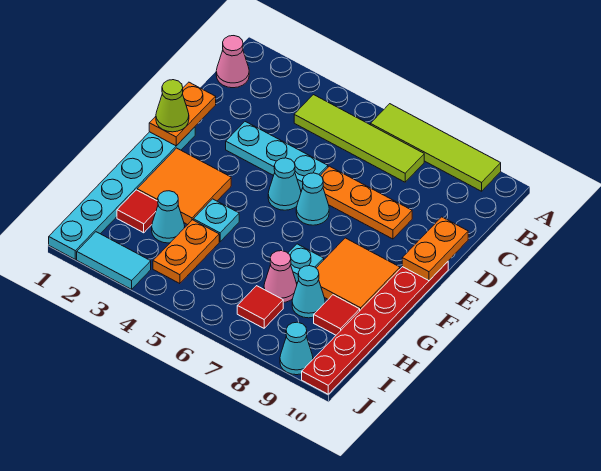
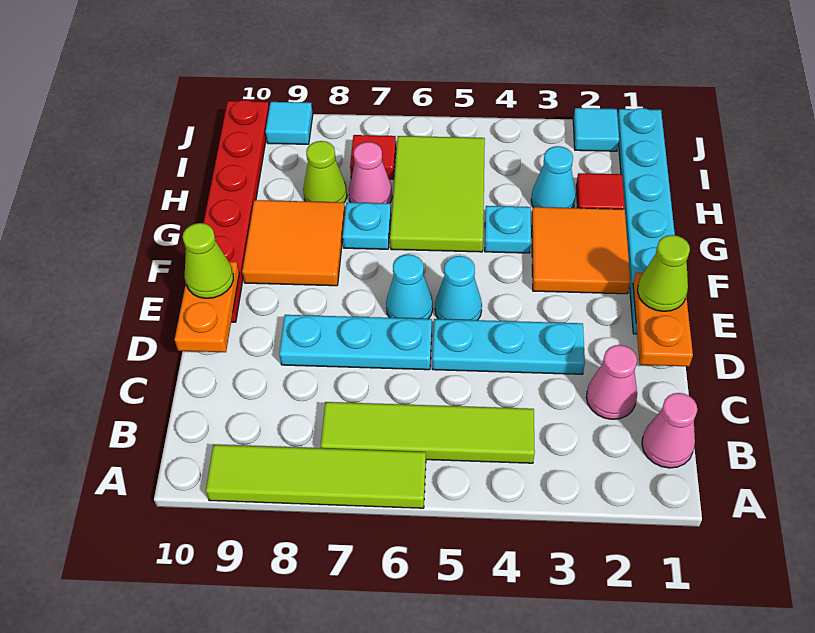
none -> pink 1x1 cone [586,345,637,419]
orange 1x3 plate [320,166,412,239] -> cyan 1x3 plate [279,315,432,370]
none -> lime 1x1 cone [183,223,233,298]
none -> lime 2x3 tile [390,136,485,252]
orange 1x2 plate [153,220,219,284] -> none
cyan 1x1 cone [292,266,325,318] -> lime 1x1 cone [303,141,347,202]
red 1x1 tile [314,295,360,335] -> none
cyan 1x2 tile [77,232,151,289] -> cyan 1x1 tile [573,108,619,151]
cyan 1x1 cone [280,322,313,375] -> cyan 1x1 tile [265,102,313,144]

